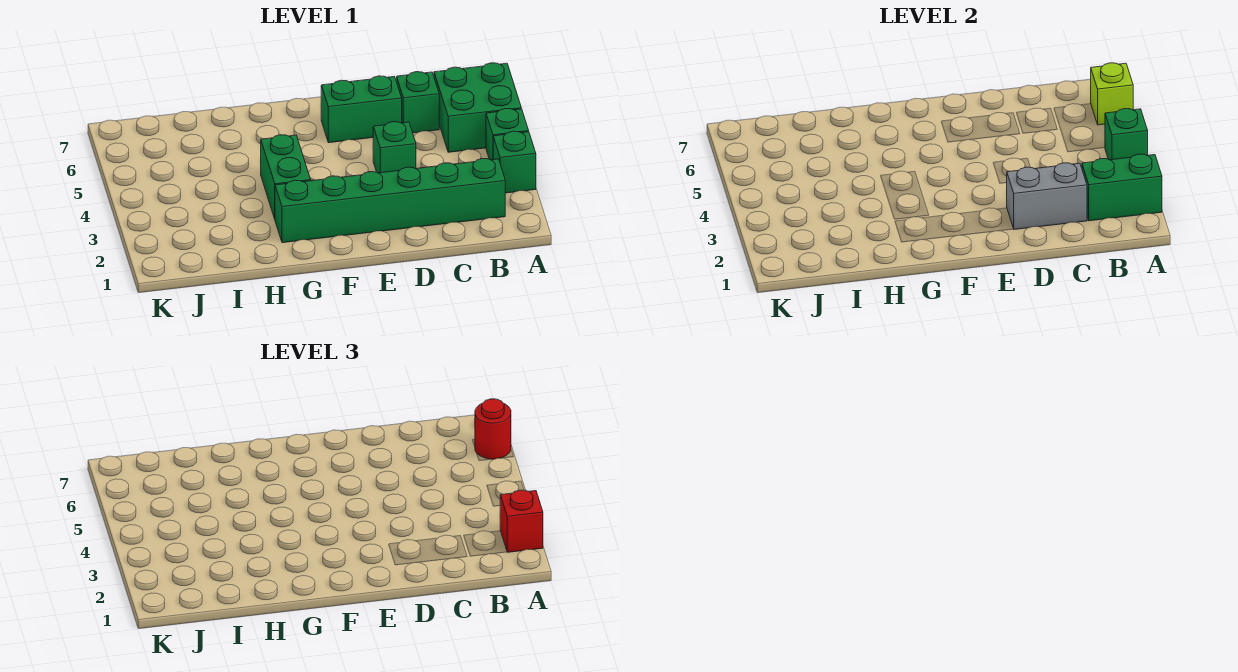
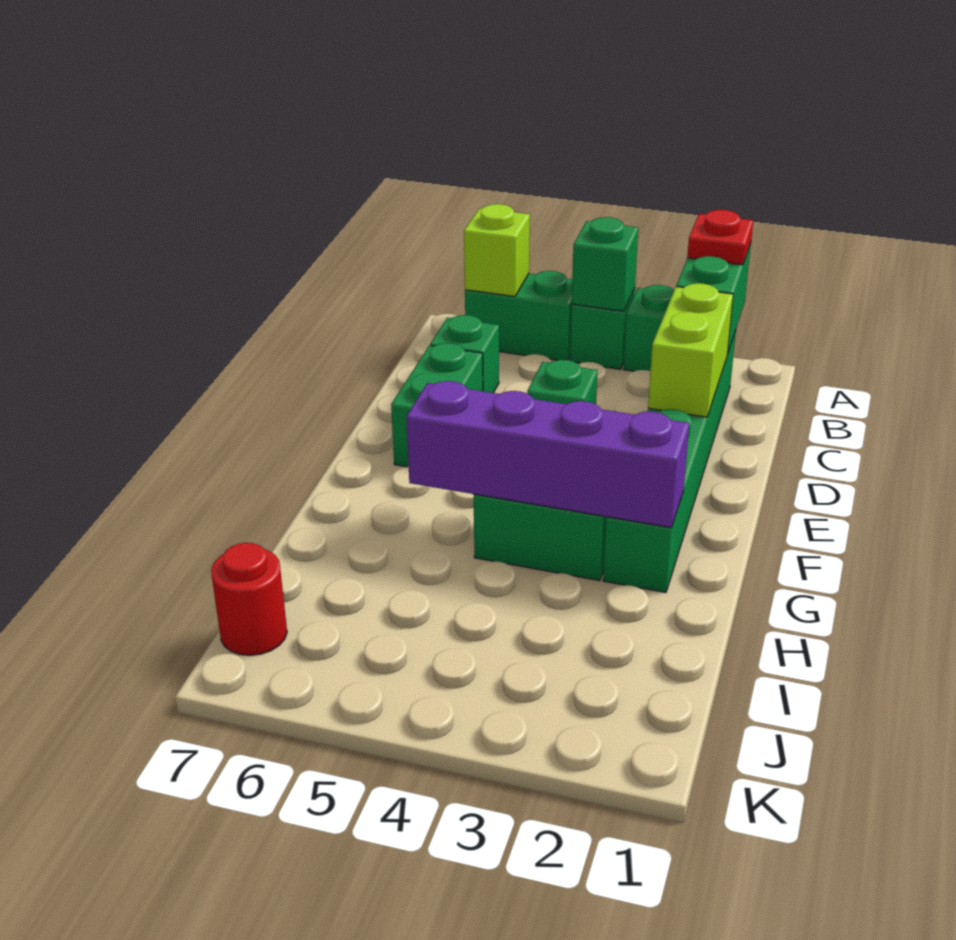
red 1x1 brick [500,490,543,552] -> red 1x1 plate [687,210,753,265]
green 2x2 brick [434,63,521,152] -> green 1x2 brick [465,271,572,360]
red 1x1 round brick [475,399,511,459] -> red 1x1 round brick moved to [211,543,287,656]
grey 1x2 brick [1006,163,1087,229] -> lime 1x2 brick [648,283,733,417]
none -> purple 1x4 brick [406,381,689,528]

